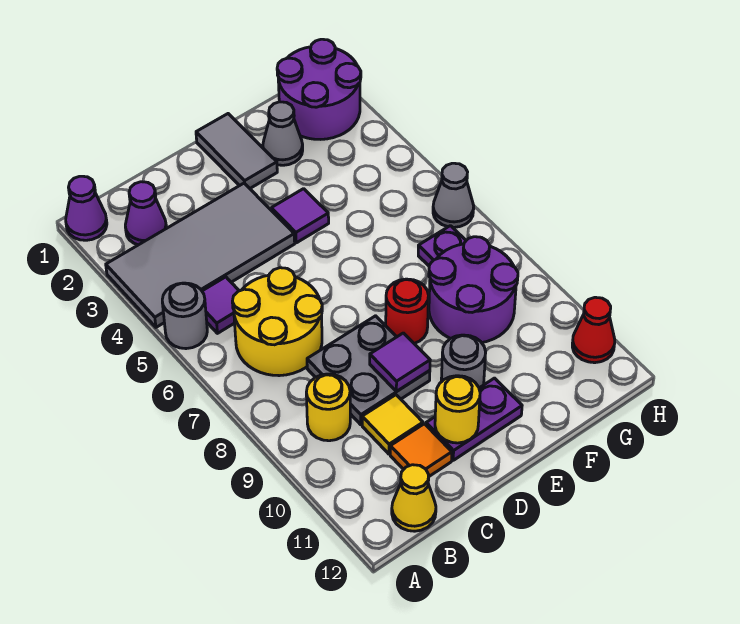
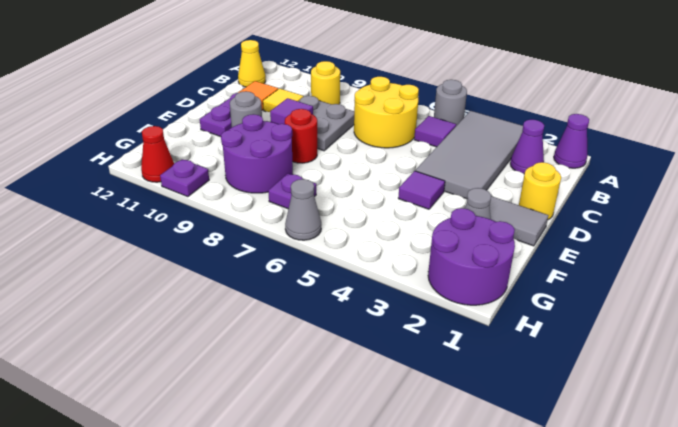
yellow 1x1 round brick [435,376,480,443] -> yellow 1x1 round brick moved to [519,162,561,220]
none -> purple 1x1 plate [160,159,209,197]

